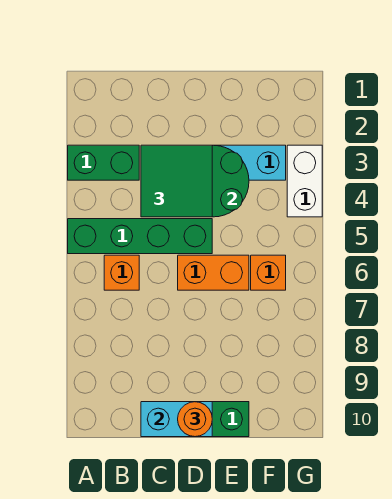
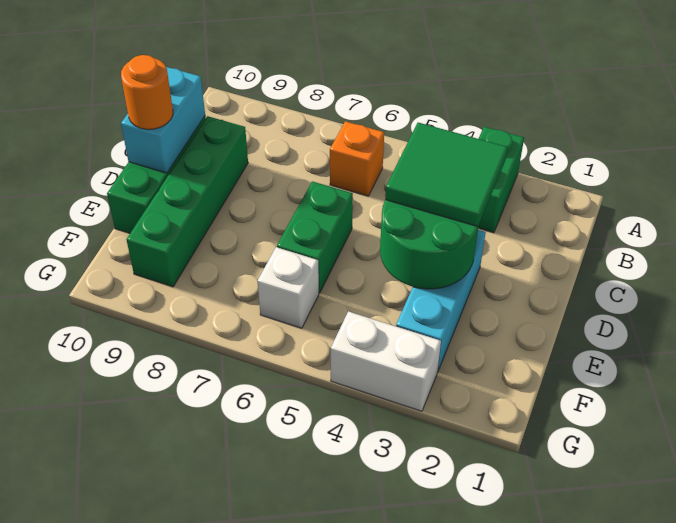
green 1x4 brick [68,219,212,254] -> green 1x4 brick moved to [126,116,248,287]
orange 1x2 brick [178,255,249,290] -> green 1x2 brick [277,181,353,293]
orange 1x1 brick [251,255,286,290] -> white 1x1 brick [258,247,319,328]

